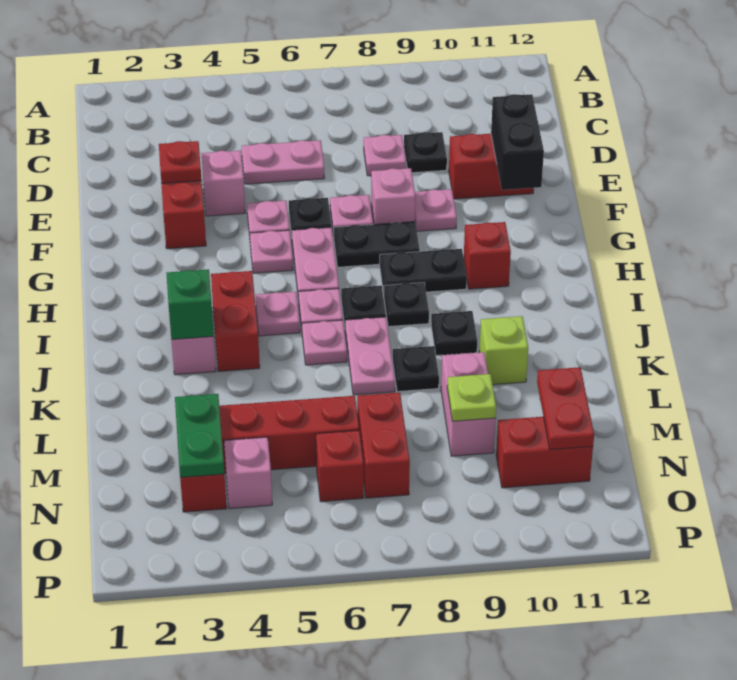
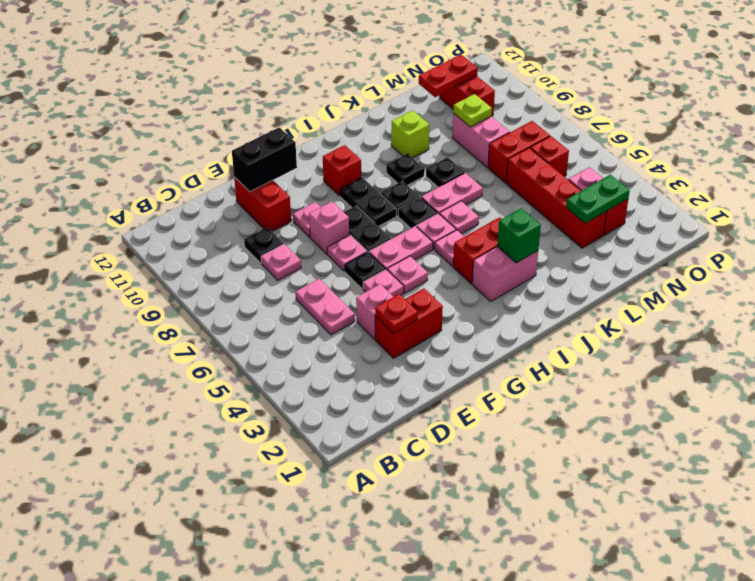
pink 1x2 brick [441,352,496,456] -> pink 1x2 brick turned to [453,113,510,167]

